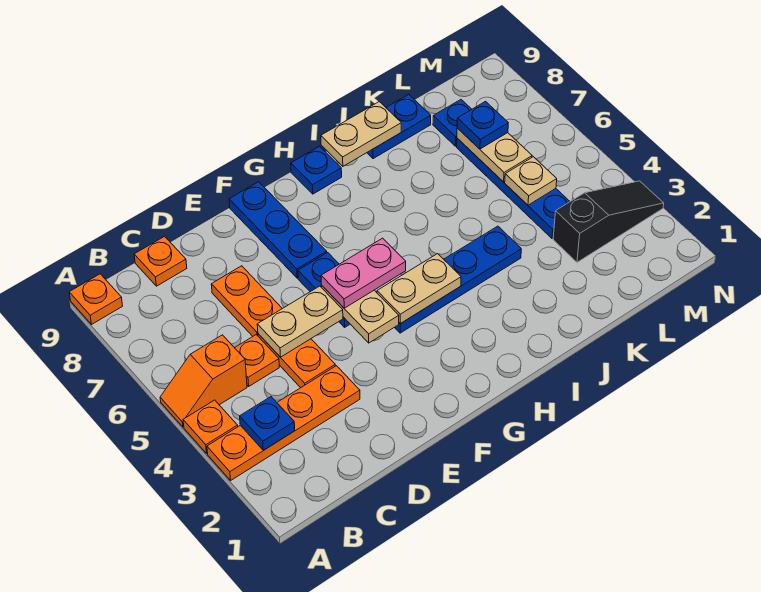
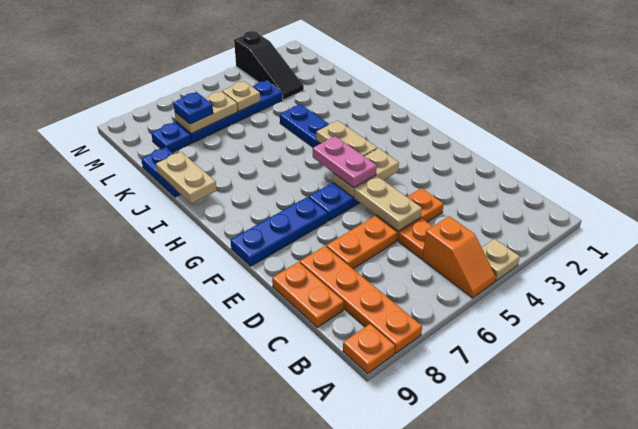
orange 1x4 plate [207,366,360,480] -> orange 1x4 plate moved to [300,246,422,353]
orange 1x1 plate [183,400,238,453] -> tan 1x1 plate [482,239,520,281]
blue 1x1 plate [240,397,295,450] -> none
orange 1x1 plate [134,236,187,286] -> orange 1x2 plate [272,262,344,327]
blue 1x1 plate [291,146,342,194] -> none
black 1x3 slope [553,181,664,262] -> black 1x3 slope turned to [234,31,304,100]

